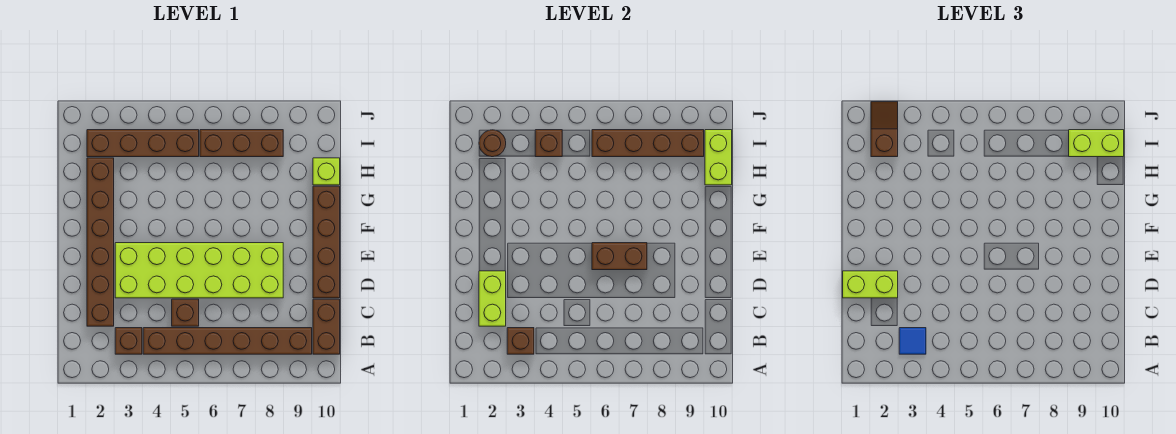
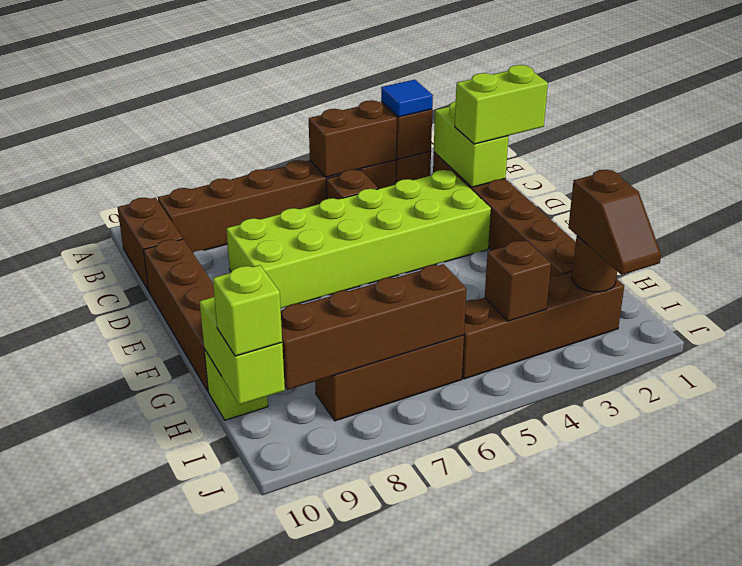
brown 1x2 brick [592,243,647,270] -> brown 1x2 brick moved to [309,100,397,177]
lime 1x2 brick [1069,130,1124,157] -> lime 1x1 brick [213,265,282,356]

